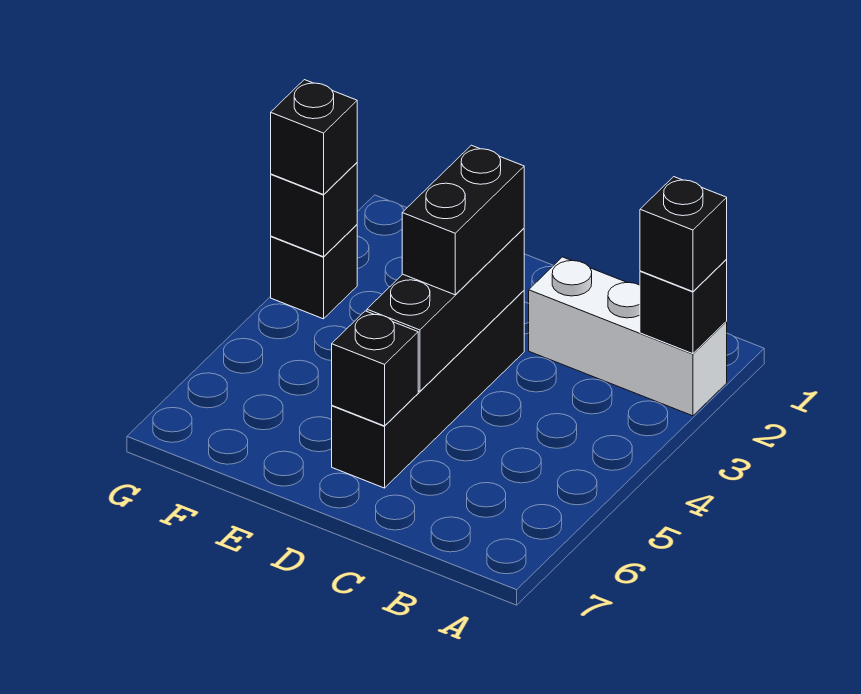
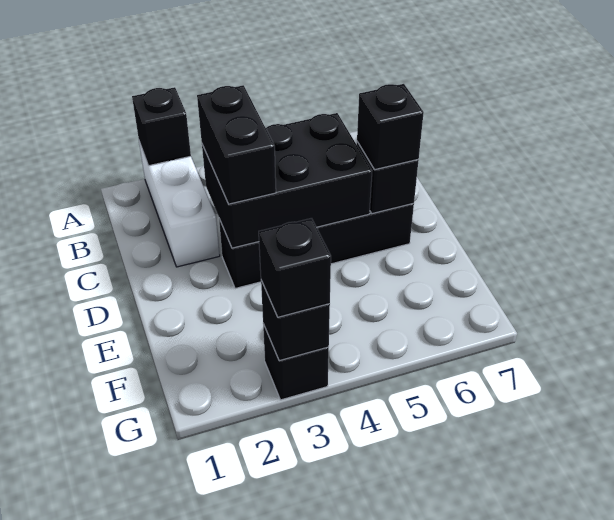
black 1x1 brick [640,177,727,291] -> black 1x1 brick moved to [357,84,424,170]
black 1x3 brick [367,228,524,391] -> black 2x3 brick [202,113,372,248]
black 1x2 brick [402,145,524,295] -> black 1x2 brick turned to [197,85,276,204]

